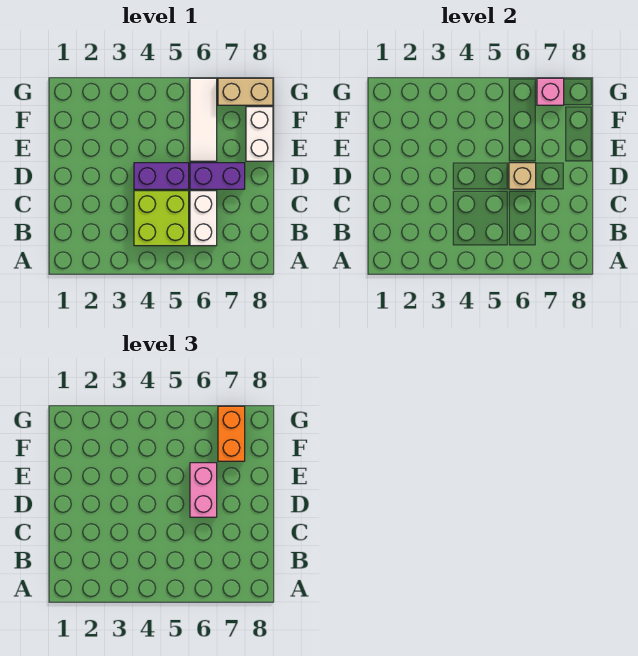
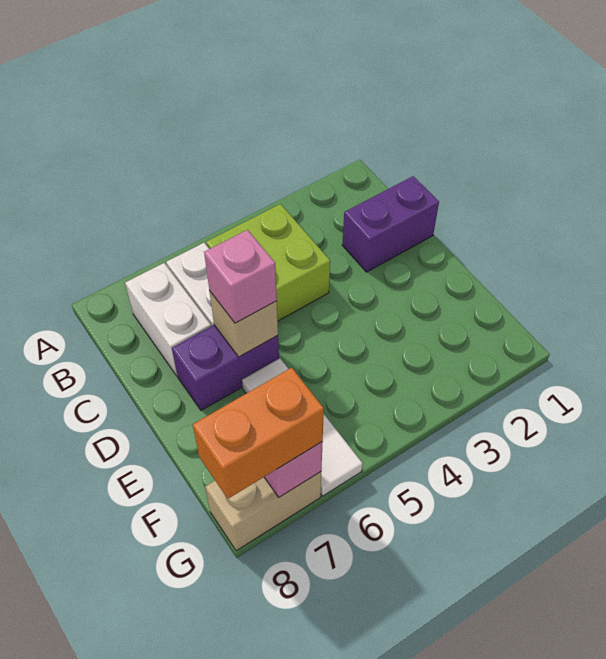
purple 1x2 brick [134,163,189,189] -> purple 1x2 brick moved to [342,176,439,272]
pink 1x2 brick [190,463,217,517] -> pink 1x1 brick [204,230,277,323]
white 1x2 brick [246,107,273,161] -> white 1x2 brick moved to [125,263,211,376]
orange 1x2 brick [218,406,245,461] -> orange 1x2 brick turned to [193,368,324,499]

